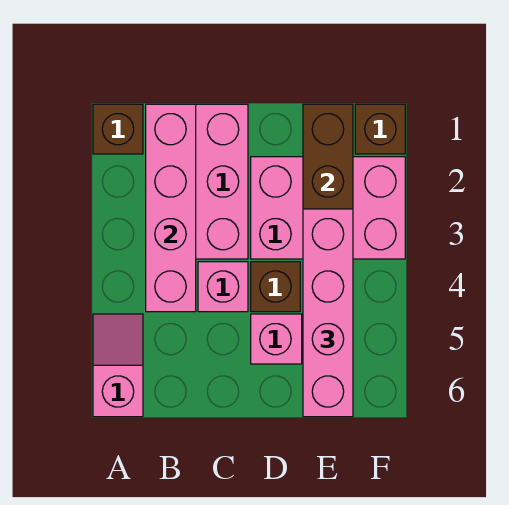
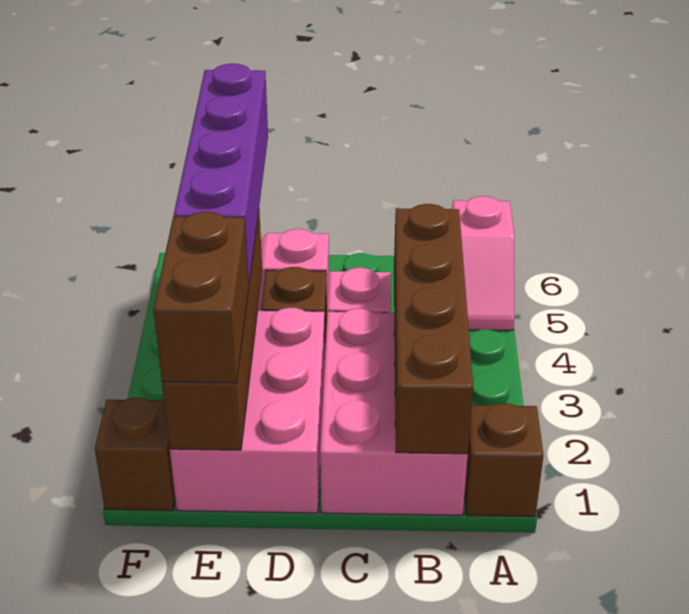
pink 1x4 brick [146,104,196,312] -> brown 1x4 brick [394,204,473,454]
pink 2x3 brick [251,157,405,259] -> pink 2x3 brick turned to [170,308,325,513]
none -> brown 1x2 brick [153,212,249,383]
pink 1x4 brick [303,209,353,417] -> purple 1x4 brick [174,64,268,284]

